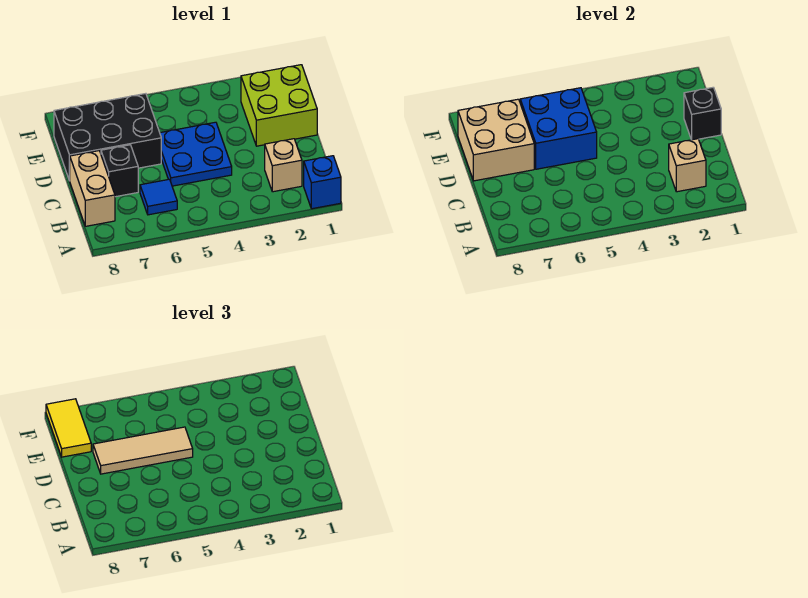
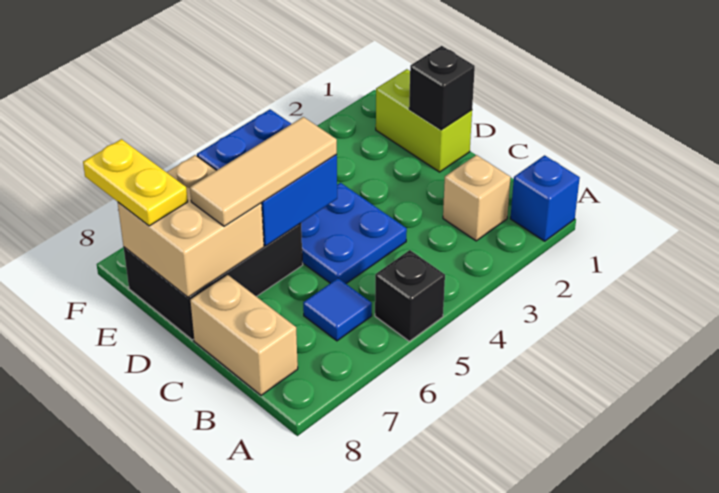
tan 1x1 brick [669,139,706,192] -> none
black 1x1 brick [101,145,138,197] -> black 1x1 brick moved to [375,250,445,341]
lime 2x2 brick [241,65,317,146] -> lime 1x2 brick [376,69,472,172]
yellow 1x2 tile [46,399,91,457] -> yellow 1x2 plate [83,139,188,226]

